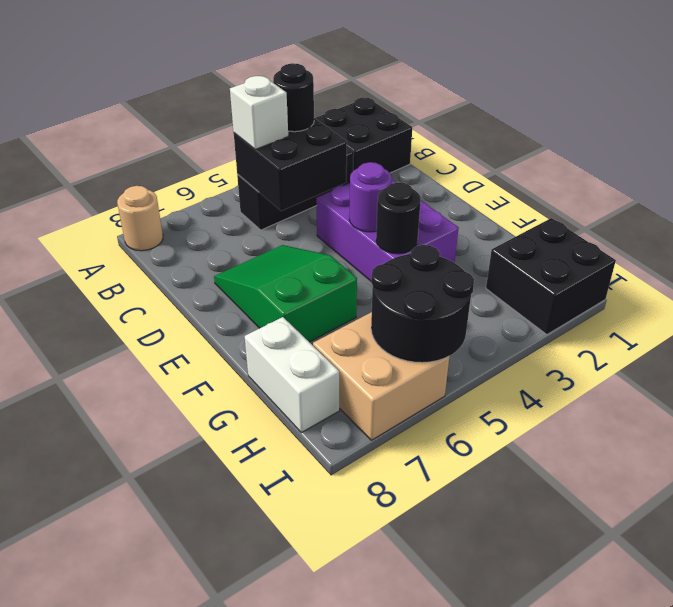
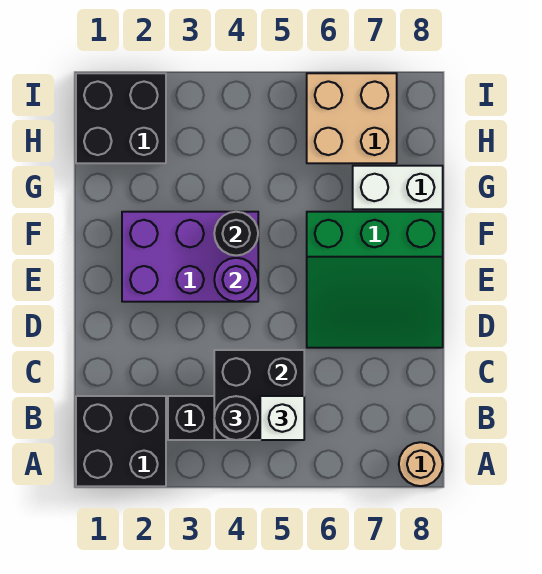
purple 2x3 brick [316,180,458,281] -> purple 2x3 brick turned to [122,212,258,302]
green 2x3 slope [214,245,357,342] -> green 3x3 slope [307,212,443,348]
white 1x2 brick [245,317,339,433] -> white 1x2 brick turned to [353,166,443,209]
black 2x2 round brick [371,245,474,363] -> none

